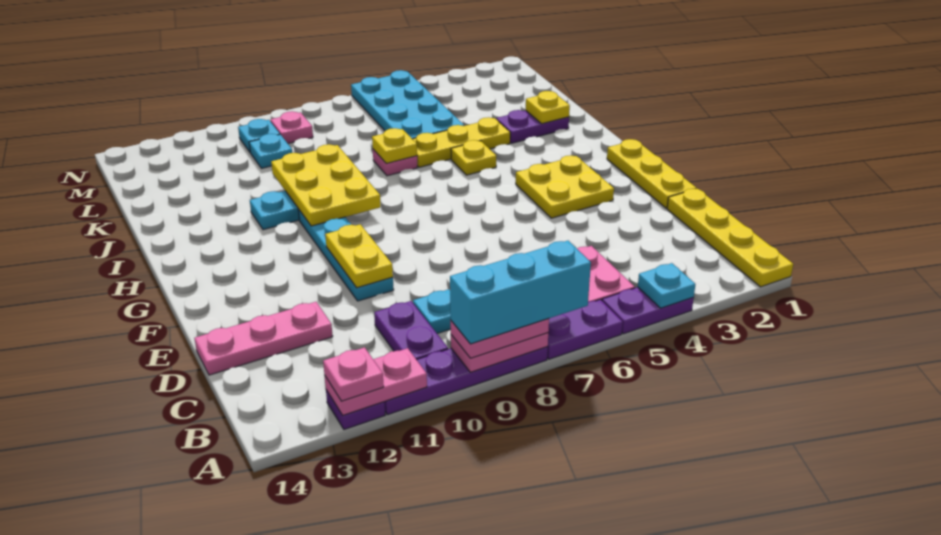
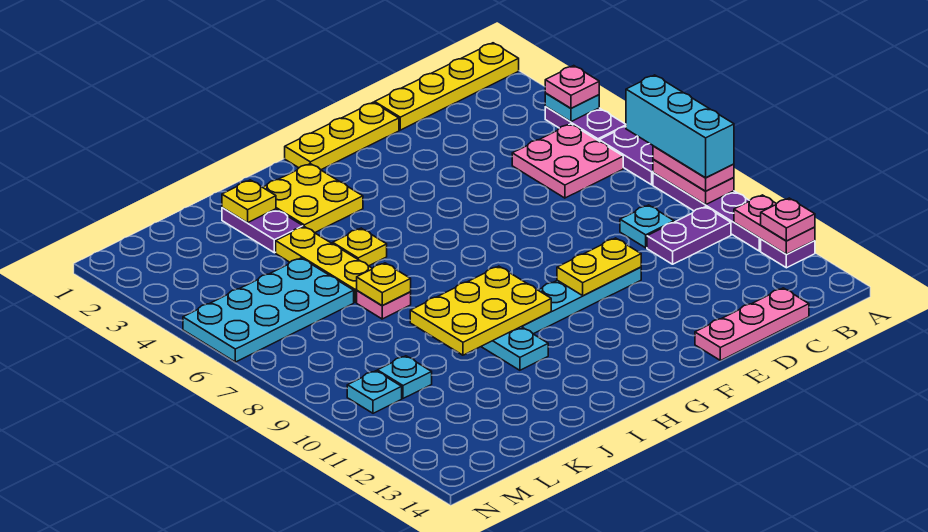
pink 1x3 plate [194,302,333,375] -> pink 1x3 plate turned to [695,288,809,360]
yellow 2x2 plate [516,155,614,218] -> yellow 2x2 plate moved to [263,164,363,233]
pink 1x1 plate [271,111,313,143] -> pink 1x1 plate moved to [545,66,599,108]

